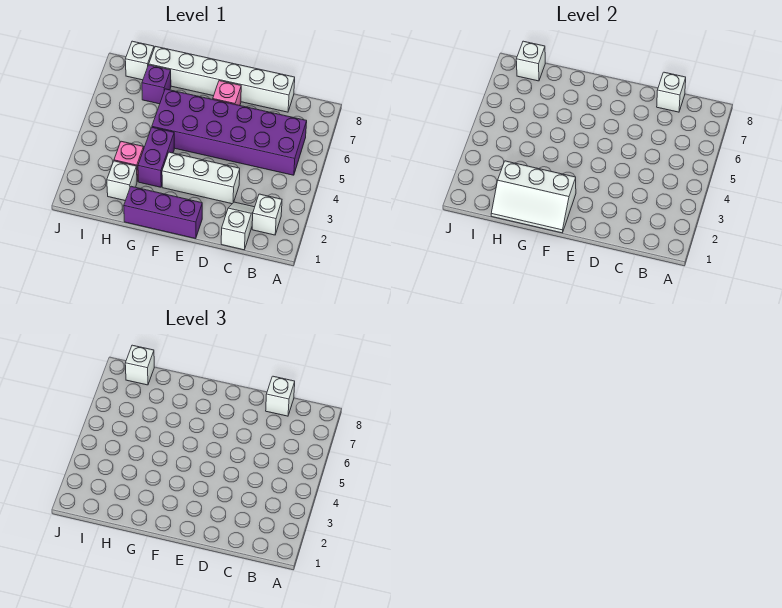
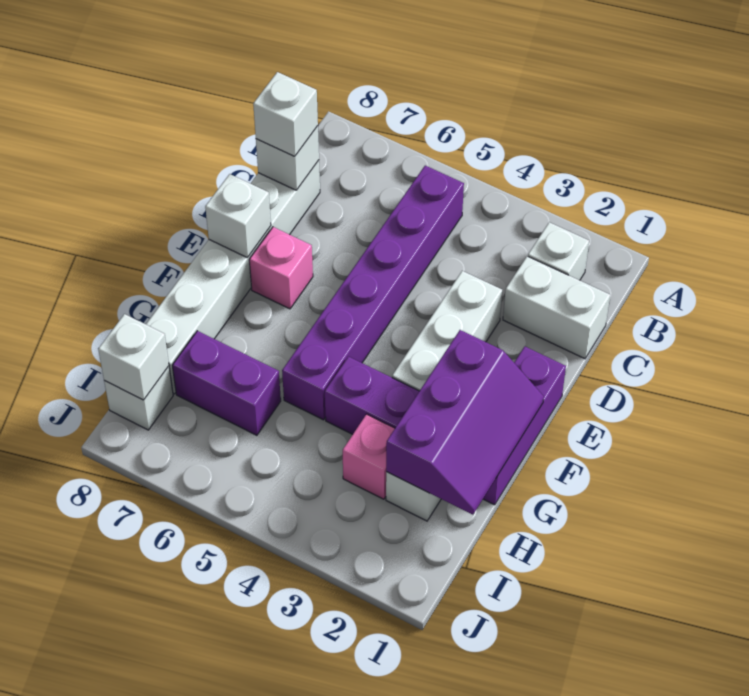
purple 2x6 brick [152,89,307,175] -> purple 1x6 brick [282,166,464,420]
white 1x2 slope [221,202,255,250] -> white 1x2 brick [503,256,610,359]
white 2x3 slope [491,161,576,233] -> purple 2x3 slope [386,330,544,515]
purple 1x1 brick [142,65,171,104] -> purple 1x2 brick [172,331,281,435]
white 1x1 brick [125,345,154,385] -> white 1x1 brick moved to [205,174,271,257]

